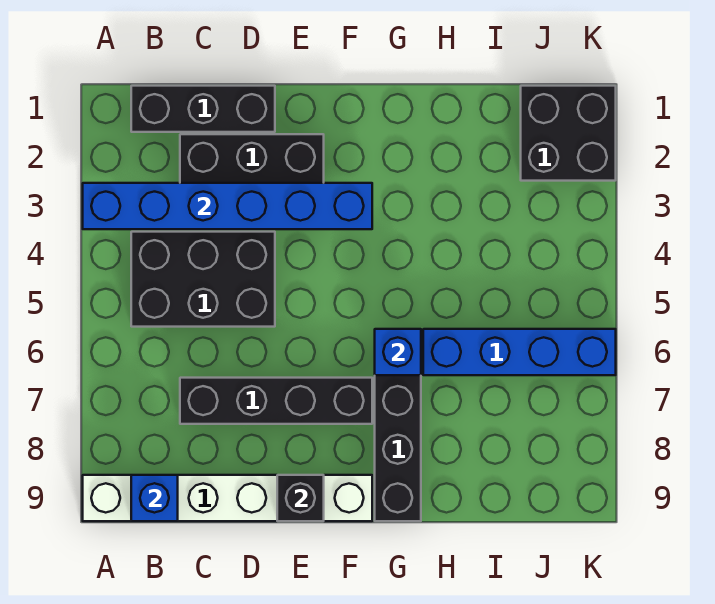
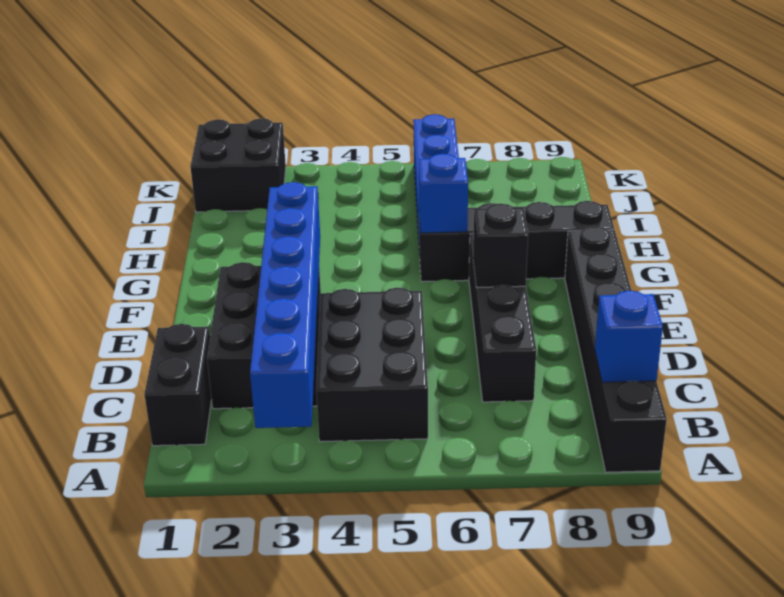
white 1x6 brick [83,475,372,521] -> black 1x6 brick [565,226,667,472]
black 1x3 brick [131,86,275,132] -> black 1x2 brick [144,324,212,446]
black 1x1 brick [277,475,324,521] -> black 1x1 brick moved to [473,204,528,288]

